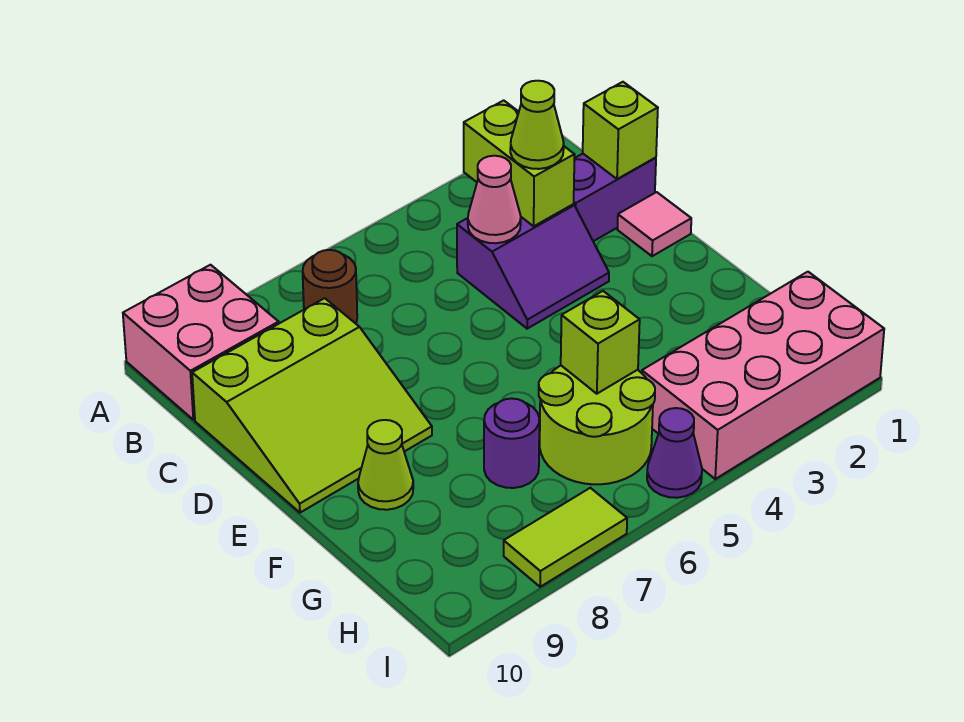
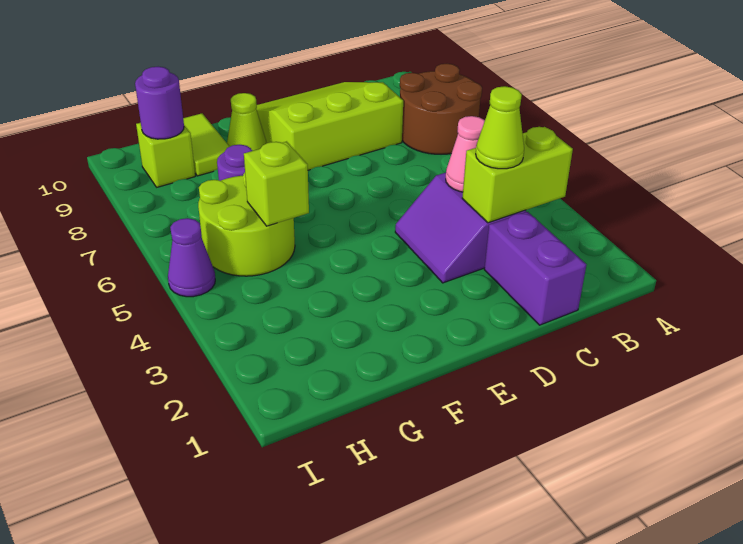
pink 2x2 brick [123,265,279,420] -> none
brown 1x1 round brick [303,250,357,323] -> brown 2x2 round brick [400,64,482,154]
lime 1x1 brick [583,82,658,179] -> lime 1x1 brick moved to [136,123,195,187]
lime 3x3 slope [192,298,432,513] -> lime 3x3 slope turned to [256,82,403,170]
pink 1x1 tile [617,192,691,256] -> none
pink 2x4 brick [642,272,884,479] -> none
none -> purple 1x1 round brick [135,67,184,139]
lime 1x2 tile [504,488,627,587] -> lime 1x2 tile moved to [183,113,230,176]

